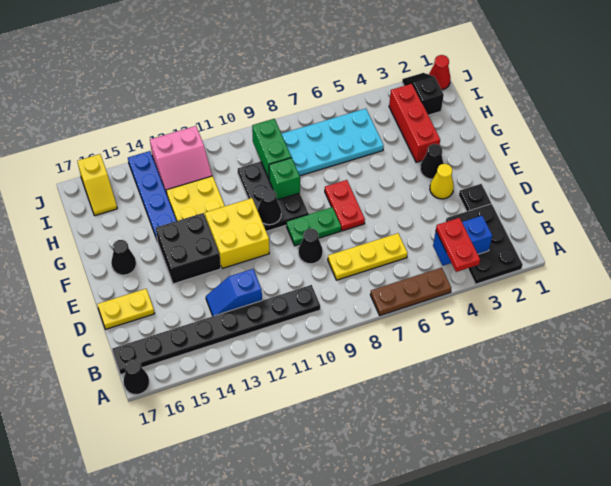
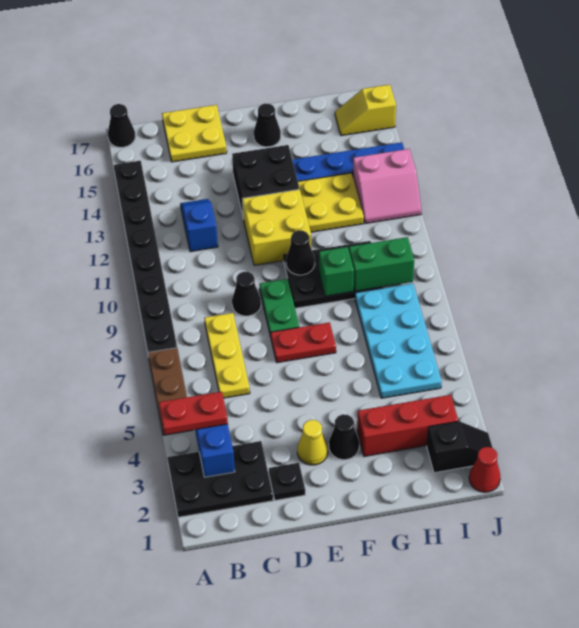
black 1x8 plate [112,285,320,375] -> black 1x8 plate moved to [114,161,177,352]
yellow 1x2 plate [97,289,155,329] -> yellow 2x2 plate [162,105,227,162]
pink 2x2 slope [150,126,212,193] -> pink 2x2 slope turned to [353,149,421,224]

